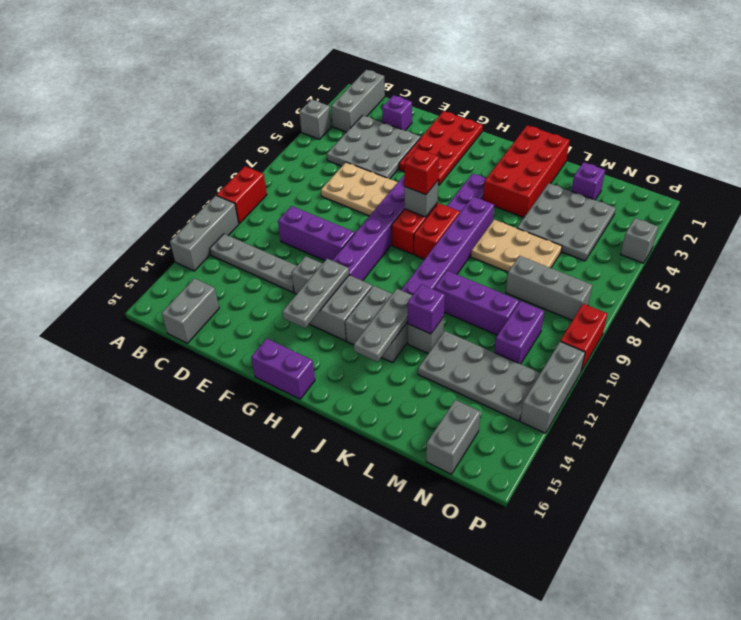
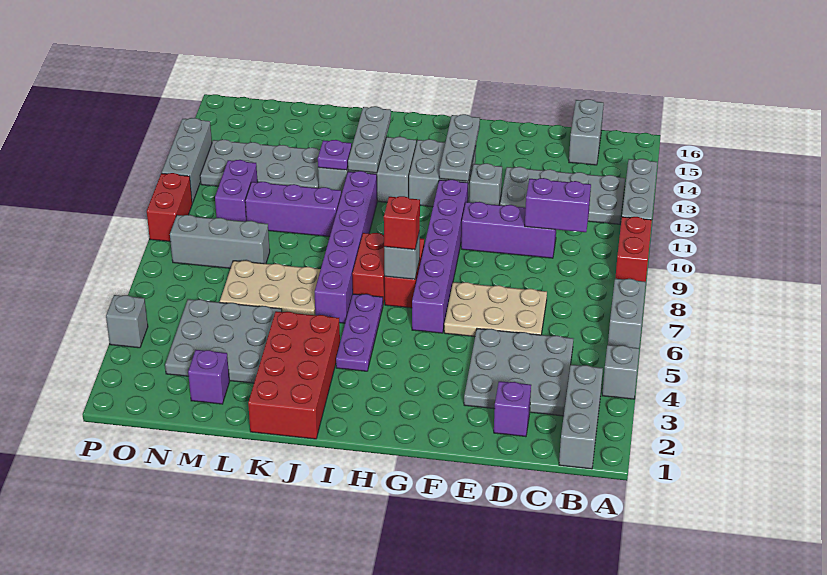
grey 1x4 plate [210,234,297,292] -> grey 2x4 plate [500,167,625,224]
red 2x4 plate [399,111,483,185] -> none
purple 1x2 brick [251,338,315,399] -> purple 1x2 brick moved to [525,178,591,232]
purple 1x1 brick [408,284,445,334] -> purple 1x1 plate [318,140,352,170]
grey 1x2 brick [426,400,481,474] -> grey 1x2 brick moved to [608,279,646,348]

